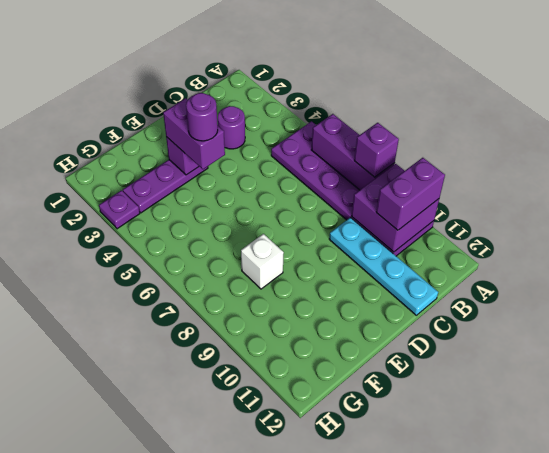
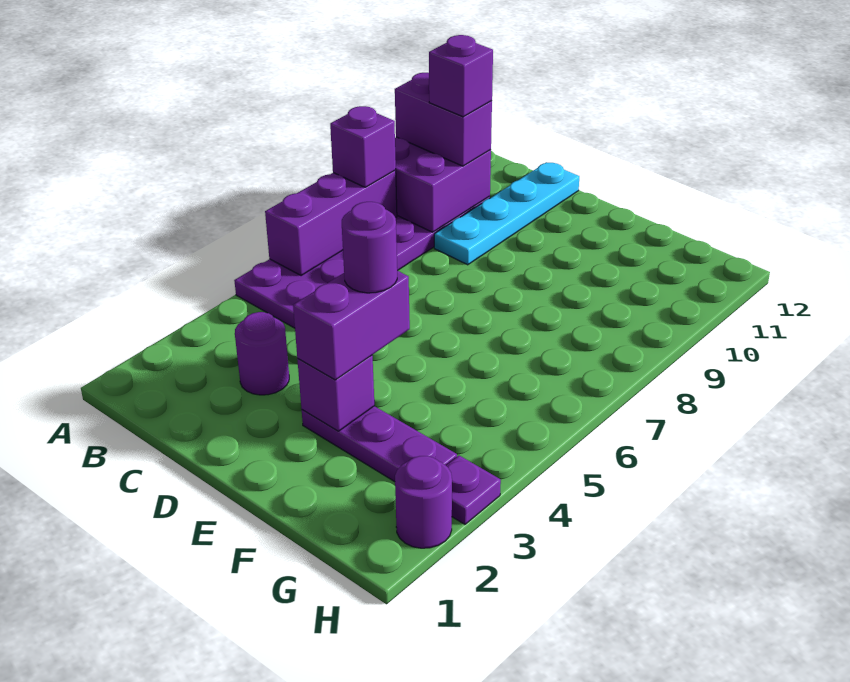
none -> purple 1x1 brick [429,35,493,117]
white 1x1 brick [241,234,284,289] -> none
none -> purple 1x1 round brick [395,456,452,548]

